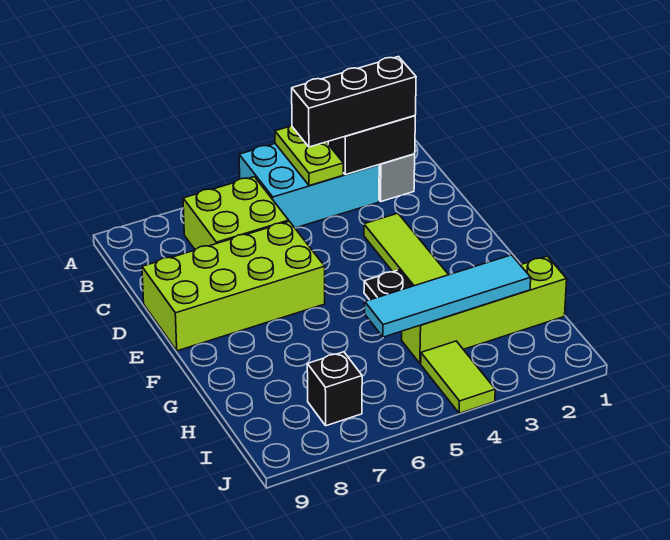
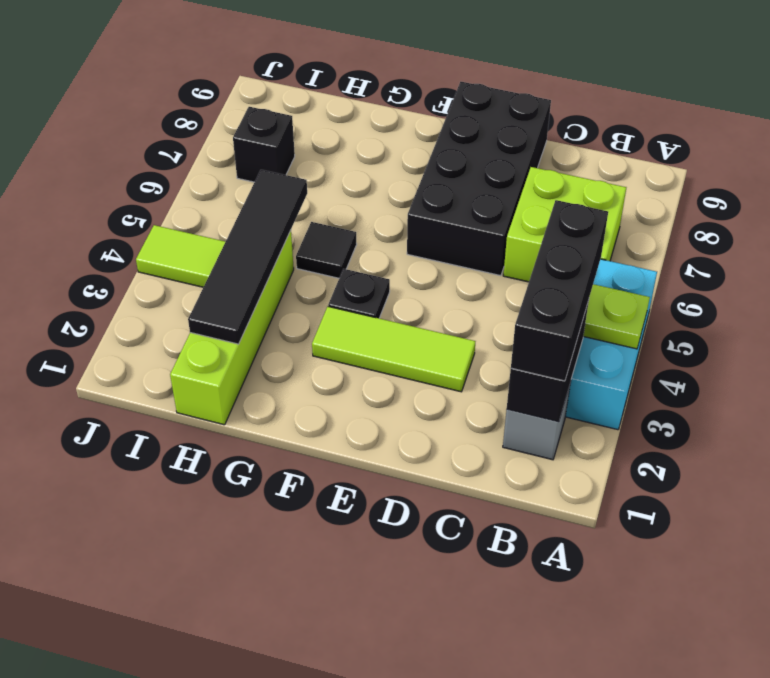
lime 2x4 brick [142,221,325,351] -> black 2x4 brick [407,82,551,276]
none -> black 1x1 tile [296,222,357,278]
cyan 1x4 tile [365,255,531,337] -> black 1x4 tile [188,170,307,344]

